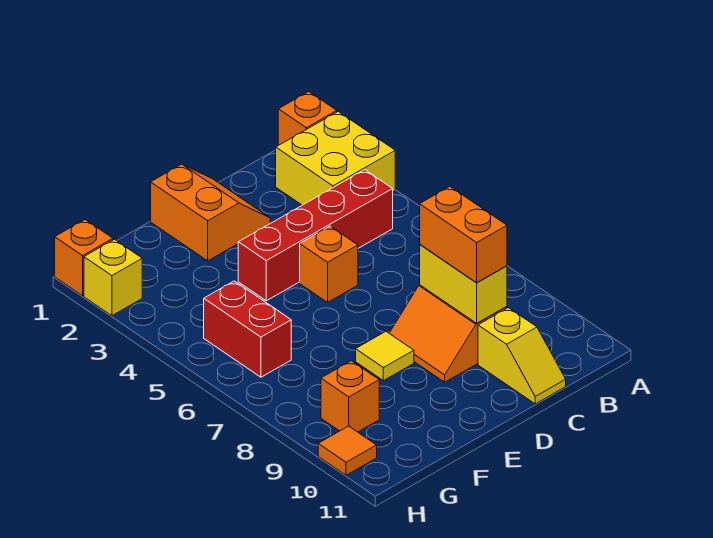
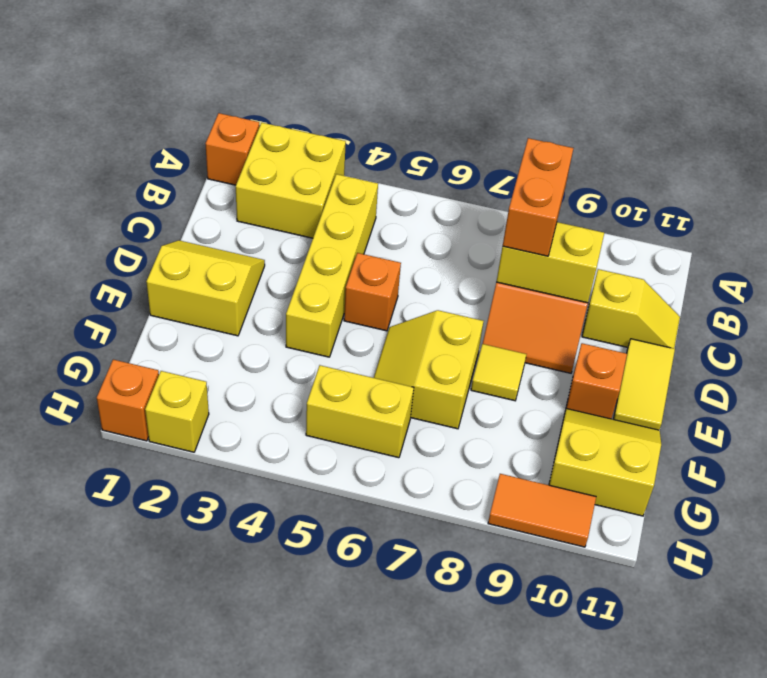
red 1x4 brick [238,170,393,301] -> yellow 1x4 brick [286,174,378,357]
orange 1x2 brick [420,187,507,283] -> orange 1x2 brick turned to [503,138,574,256]
orange 2x2 slope [151,164,270,261] -> yellow 2x2 slope [146,240,265,336]
none -> yellow 1x2 tile [613,339,675,430]
none -> yellow 2x2 slope [374,310,484,429]
none -> yellow 2x2 slope [549,409,661,516]
red 1x2 brick [204,281,291,377] -> yellow 1x2 brick [306,365,414,458]
orange 1x1 brick [321,361,379,432] -> orange 1x1 brick moved to [566,343,627,419]
orange 1x1 tile [318,426,377,475] -> orange 1x2 tile [488,474,596,547]

